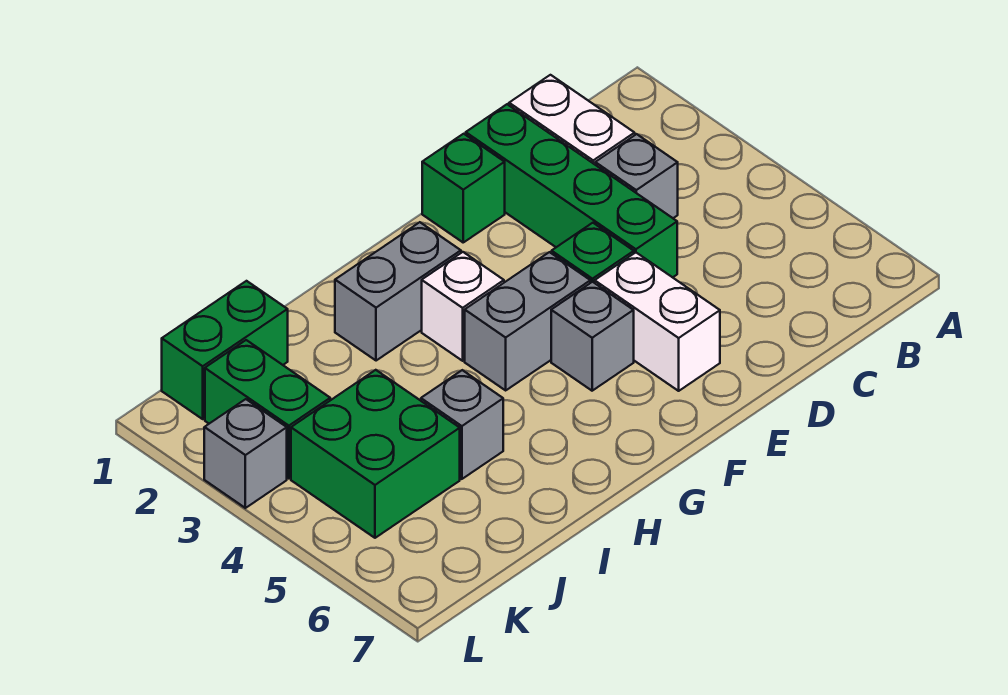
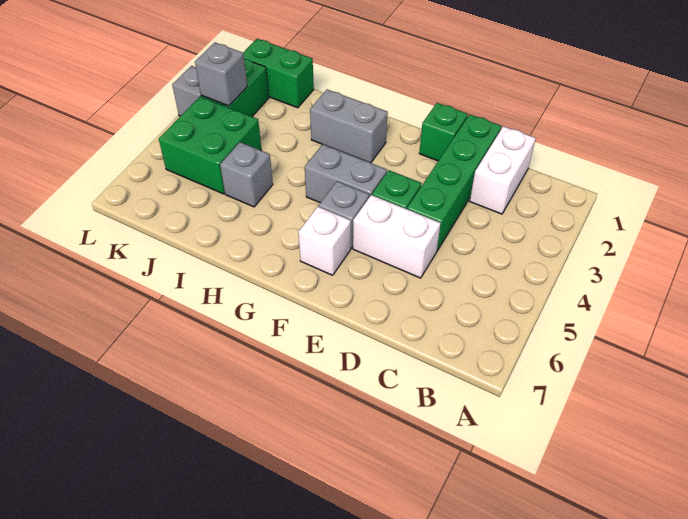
grey 1x1 brick [595,134,678,218] -> grey 1x1 brick moved to [195,43,247,106]
white 1x2 brick [595,253,720,391] -> white 1x2 brick turned to [353,195,441,278]
white 1x1 brick [422,252,504,361] -> white 1x1 brick moved to [299,207,351,275]

